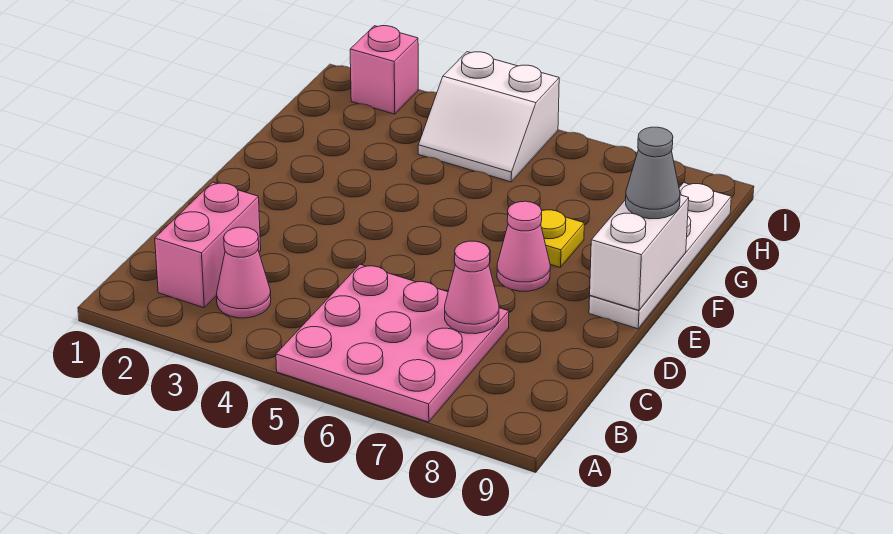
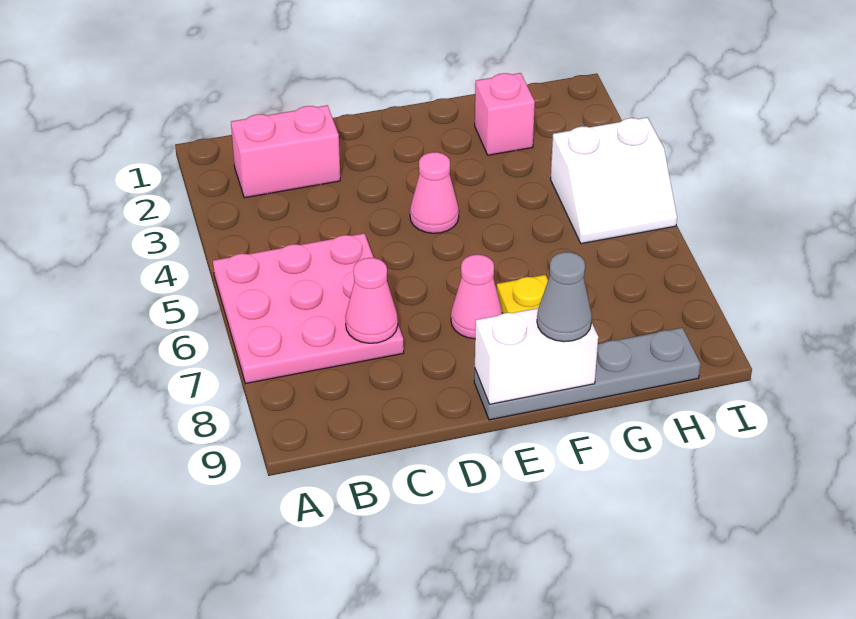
pink 1x1 cone [217,227,271,318] -> pink 1x1 cone moved to [410,152,459,233]
white 1x4 plate [589,183,731,329] -> grey 1x4 plate [474,328,700,420]
white 2x2 slope [418,52,559,182] -> white 2x2 slope turned to [551,117,677,244]
pink 1x1 brick [350,26,418,114] -> pink 1x1 brick moved to [475,73,535,155]

